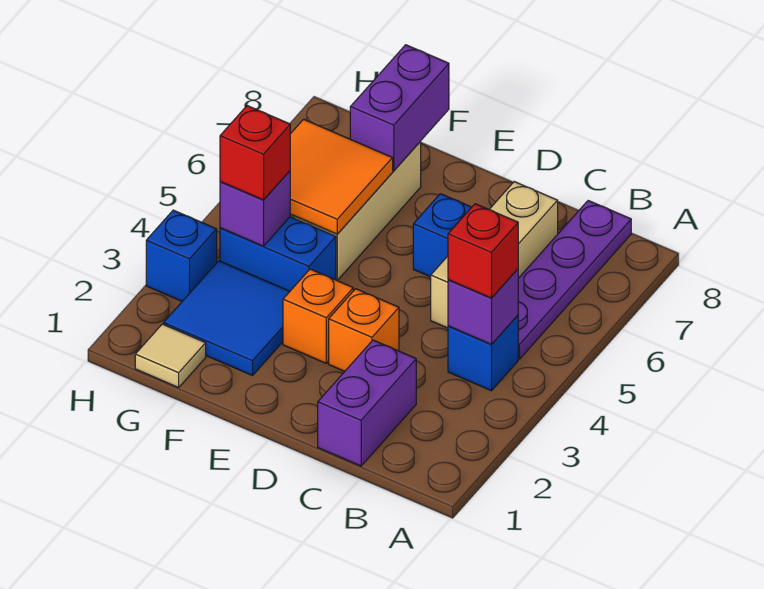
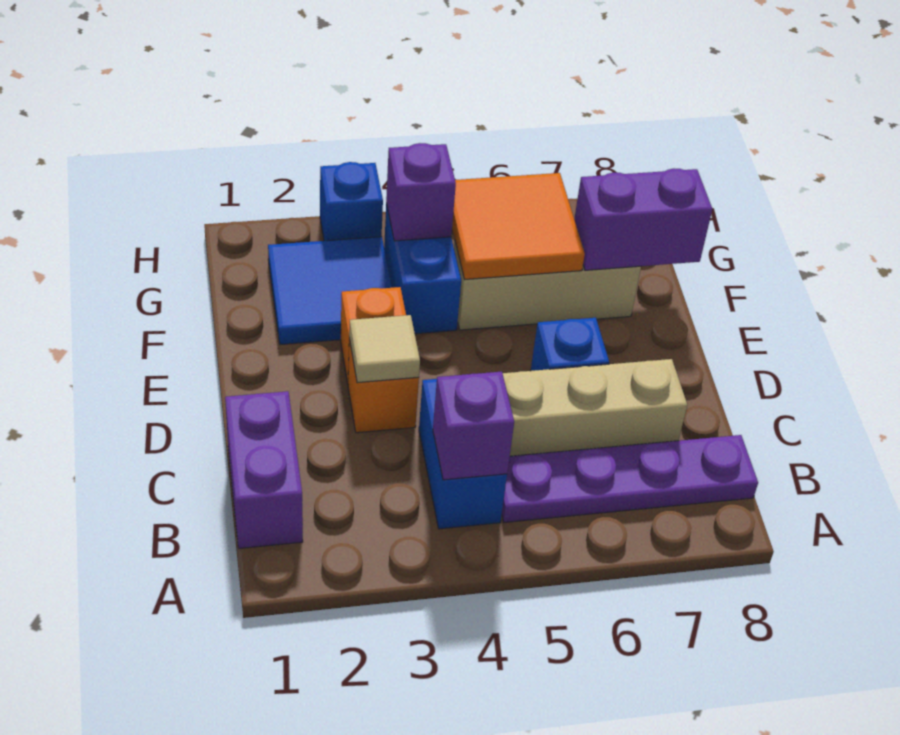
blue 1x1 brick [448,315,518,391] -> blue 1x2 brick [419,379,507,529]
red 1x1 brick [448,204,518,298] -> none
purple 1x2 brick [318,340,416,466] -> purple 1x2 brick turned to [225,391,303,548]
tan 1x1 tile [135,324,206,388] -> tan 1x1 tile moved to [349,315,420,383]
red 1x1 brick [220,106,290,200] -> none

